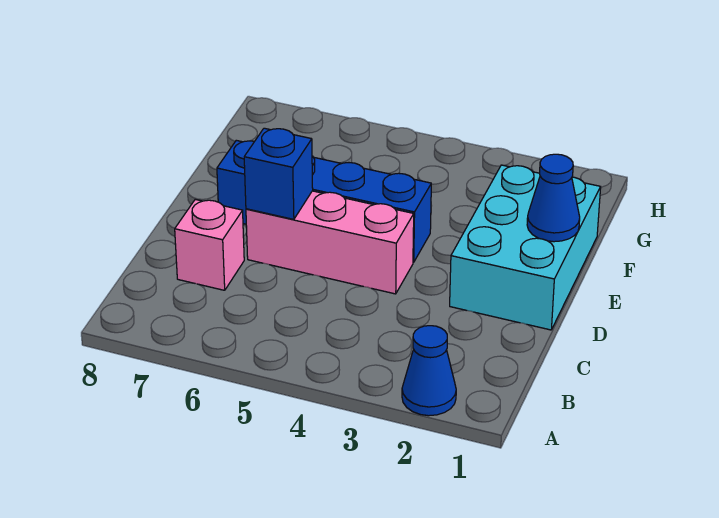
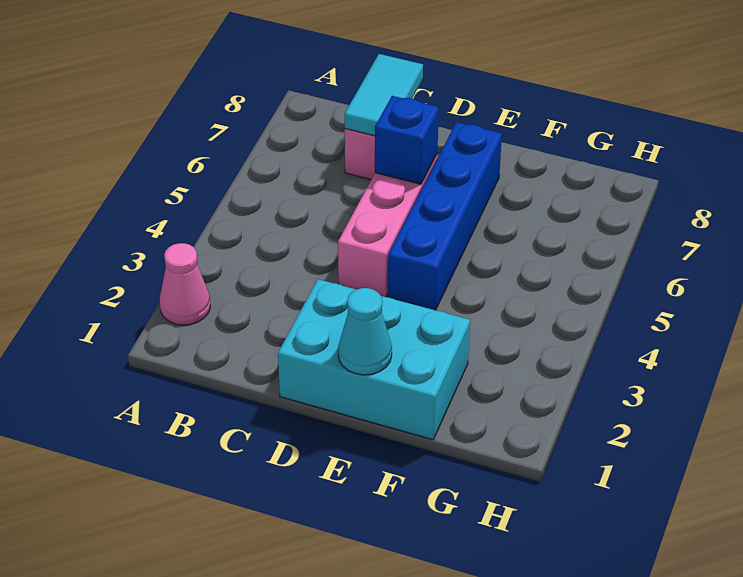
blue 1x1 cone [402,326,456,416] -> pink 1x1 cone [160,243,210,325]
none -> cyan 1x2 tile [345,54,423,136]
blue 1x1 cone [527,154,580,242] -> cyan 1x1 cone [338,288,392,375]

